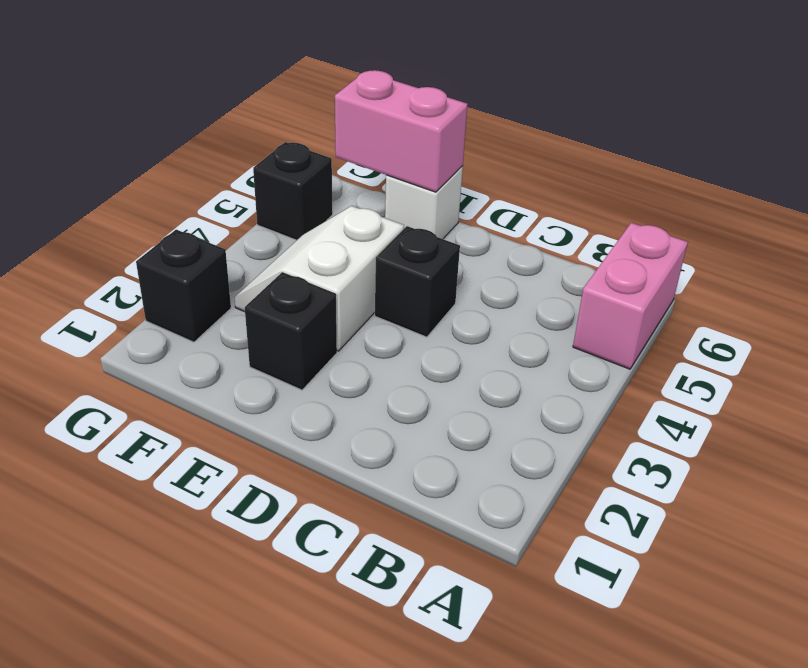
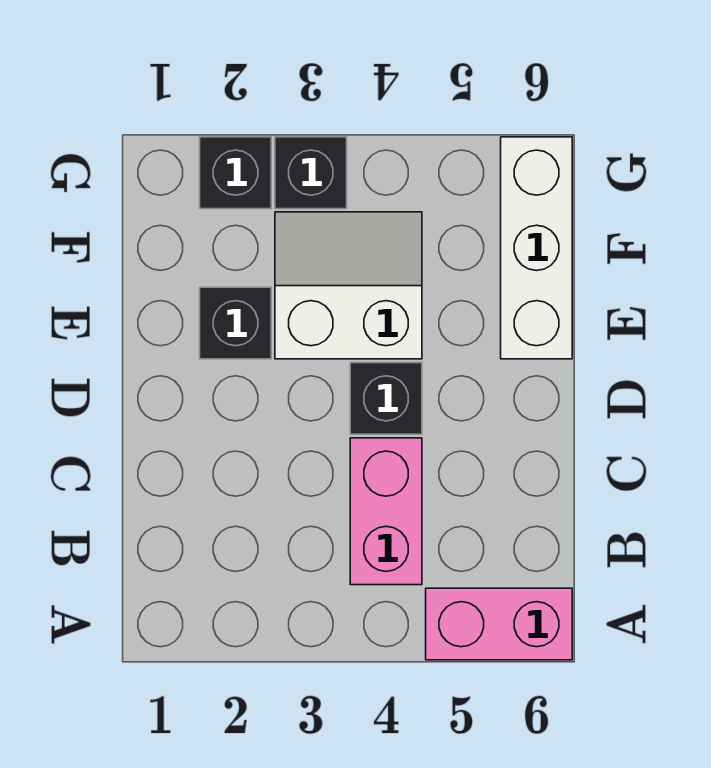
white 1x1 brick [385,166,463,239] -> white 1x3 brick [501,137,572,359]
pink 1x2 brick [335,70,468,192] -> pink 1x2 brick moved to [350,438,422,585]
black 1x1 brick [253,142,333,240] -> black 1x1 brick moved to [275,137,347,209]

